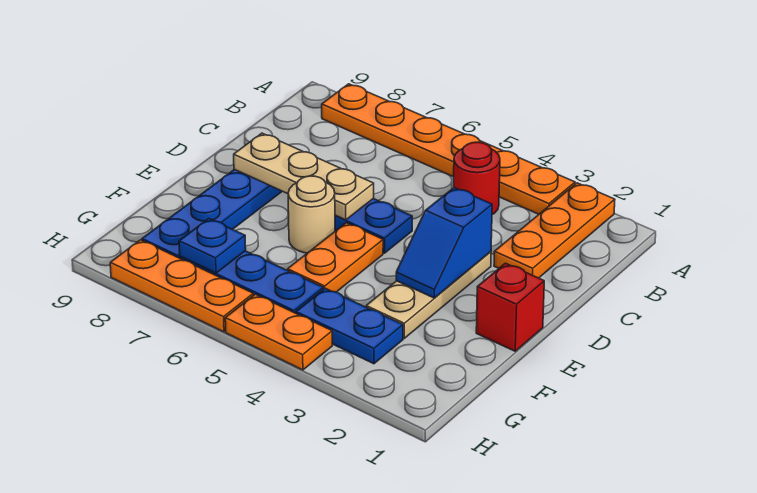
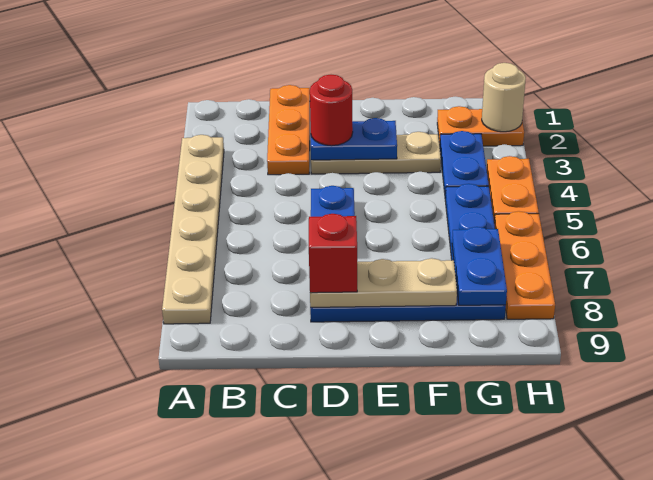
orange 1x3 plate [494,183,615,278] -> orange 1x3 plate turned to [267,85,310,175]
orange 1x6 plate [322,84,575,214] -> tan 1x6 plate [162,135,224,324]
red 1x1 round brick [454,142,500,215] -> red 1x1 round brick moved to [310,75,353,146]
blue 1x2 slope [396,188,492,298] -> blue 1x2 plate [311,118,397,160]
tan 1x3 plate [234,133,374,220] -> tan 1x3 plate turned to [310,258,457,307]
red 1x1 brick [476,263,544,351] -> red 1x1 brick moved to [309,214,357,293]
orange 1x2 plate [288,223,383,292] -> orange 1x2 plate moved to [437,106,524,146]
tan 1x1 round brick [288,176,335,253] -> tan 1x1 round brick moved to [482,63,526,132]
blue 1x1 plate [179,219,246,273] -> blue 1x2 plate [452,227,507,305]

